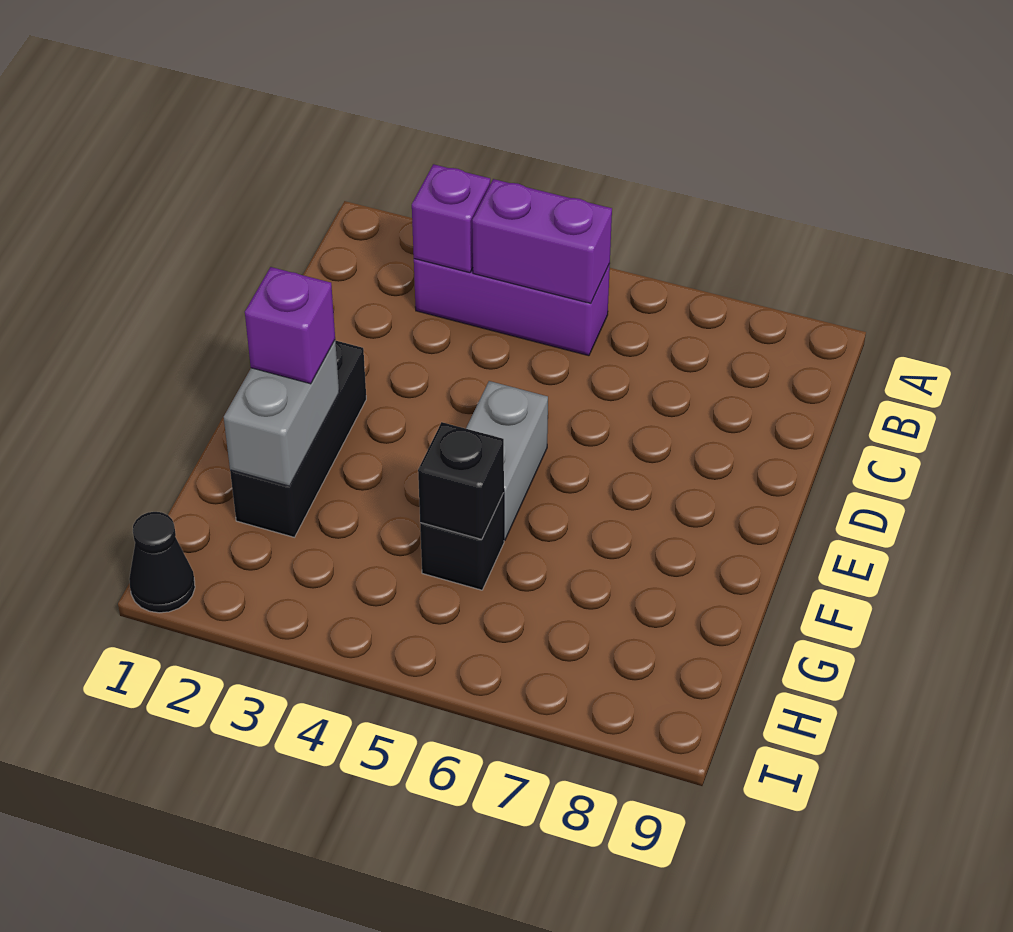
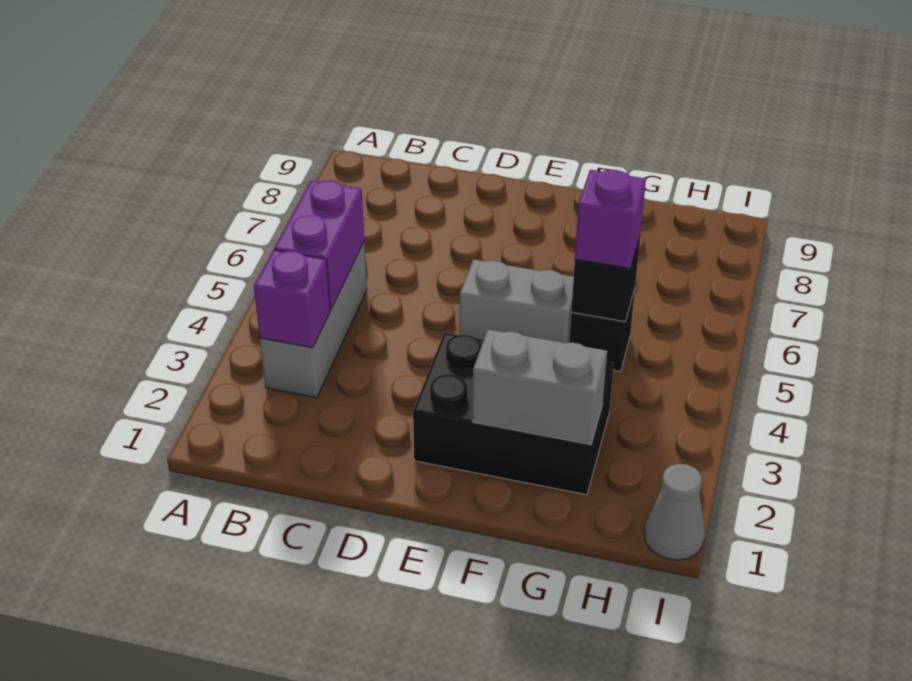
purple 1x3 brick [414,259,610,356] -> grey 1x3 brick [260,242,367,398]
black 1x3 brick [230,340,366,537] -> black 2x3 brick [413,333,614,495]
purple 1x1 brick [245,267,335,384] -> purple 1x1 brick moved to [575,170,646,269]
black 1x1 cone [129,512,195,613] -> grey 1x1 cone [645,464,705,560]

